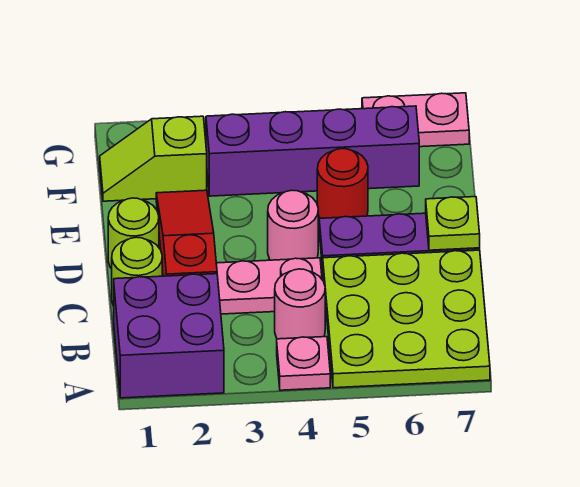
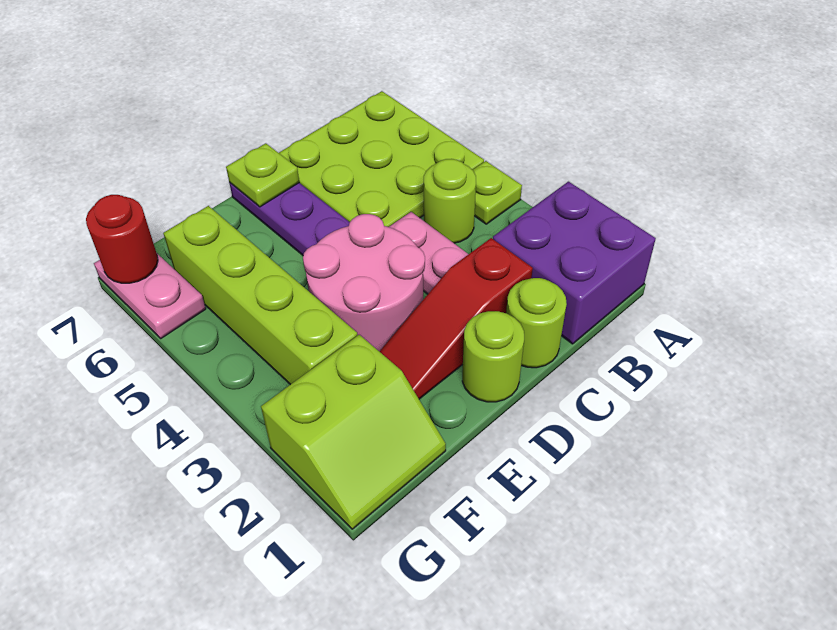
pink 1x1 plate [277,337,330,390] -> lime 1x1 plate [473,161,522,224]
pink 1x1 round brick [275,269,325,339] -> lime 1x1 round brick [424,159,476,243]
pink 1x1 round brick [268,190,318,260] -> pink 2x2 round brick [303,214,425,351]
red 1x1 round brick [317,149,368,218] -> red 1x1 round brick moved to [86,195,158,283]
lime 1x2 slope [100,116,207,201] -> lime 2x2 slope [261,335,446,529]
purple 1x4 brick [206,106,419,196] -> lime 1x4 brick [163,206,357,385]

